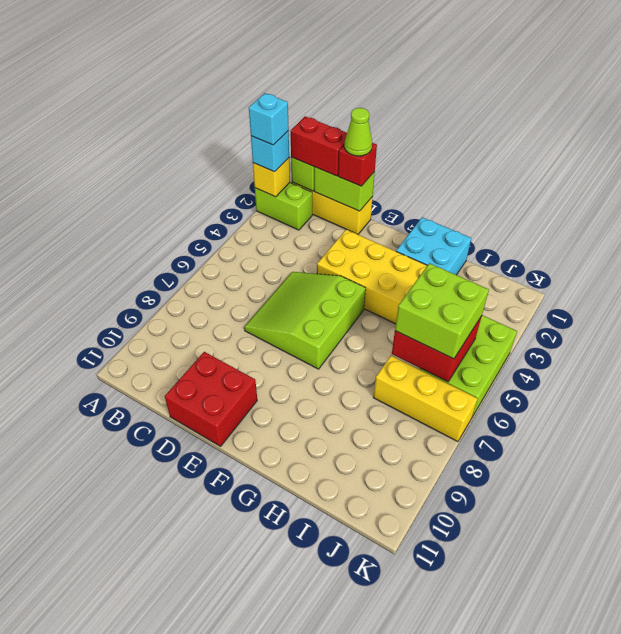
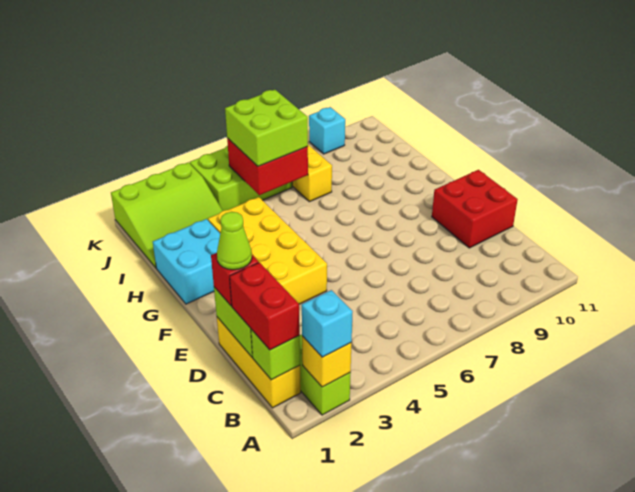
cyan 1x1 brick [249,93,289,145] -> cyan 1x1 brick moved to [309,107,345,154]
lime 3x3 slope [244,272,366,369] -> lime 3x3 slope moved to [111,162,223,268]

